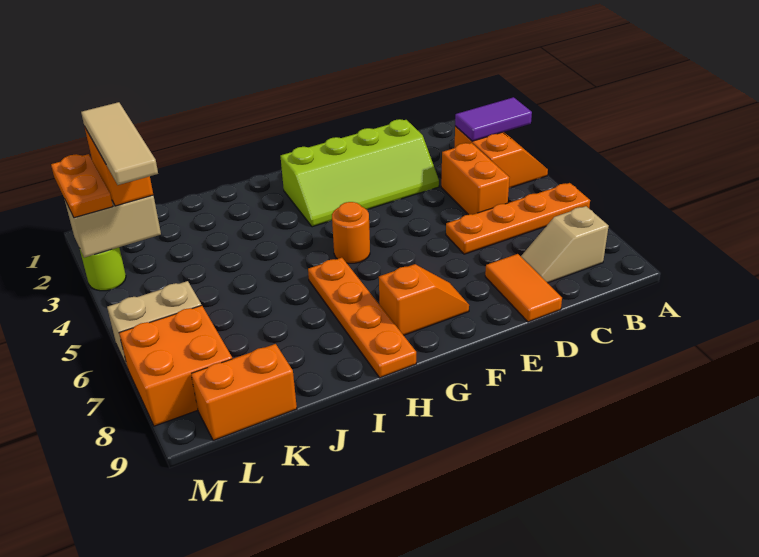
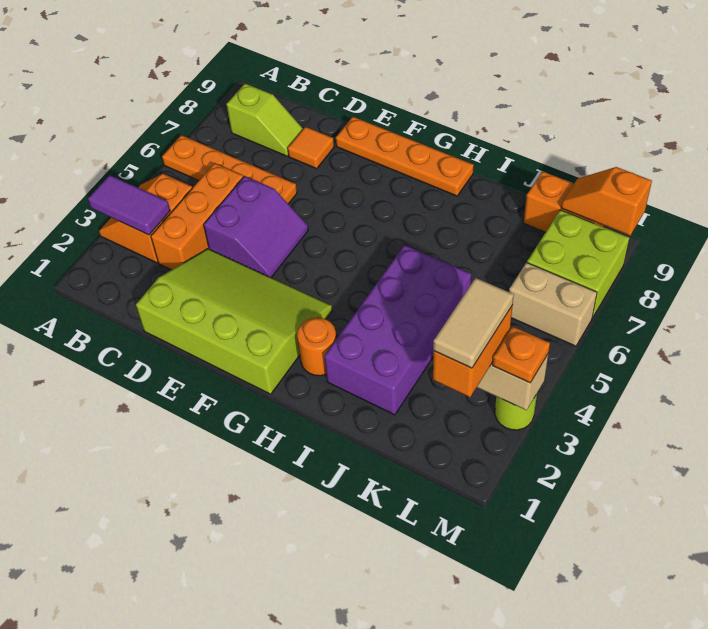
tan 1x2 slope [521,206,609,283] -> lime 1x2 slope [226,84,303,156]
orange 1x2 brick [441,143,510,215] -> orange 1x3 brick [151,163,243,270]
lime 2x4 slope [280,119,439,227] -> lime 3x4 slope [136,249,332,394]
none -> purple 2x2 slope [204,176,308,277]
orange 1x2 tile [485,254,562,322] -> orange 1x1 tile [288,127,334,169]
orange 1x2 slope [379,264,469,335] -> orange 1x2 slope moved to [561,167,652,236]
orange 1x1 round brick [332,202,370,263] -> orange 1x1 round brick moved to [297,318,336,376]
orange 1x4 plate [308,258,416,378] -> orange 1x4 plate turned to [336,117,474,196]
none -> purple 2x4 brick [324,245,471,415]
tan 1x3 tile [81,102,158,185] -> tan 1x2 tile [433,278,514,368]
orange 2x2 brick [119,305,232,426] -> lime 2x2 brick [527,210,629,318]
orange 1x2 plate [51,154,113,218] -> orange 1x1 plate [493,326,550,383]

